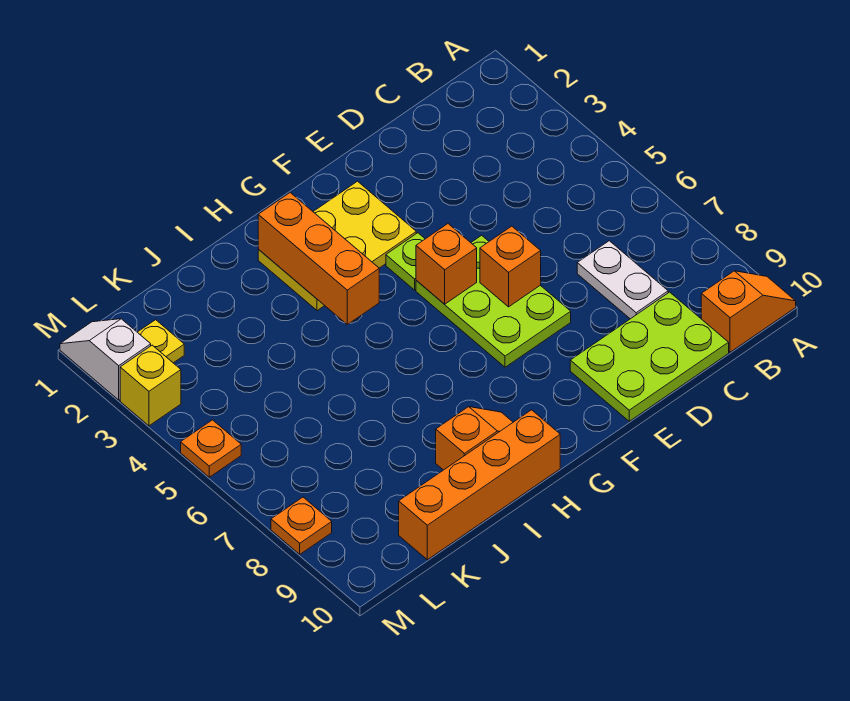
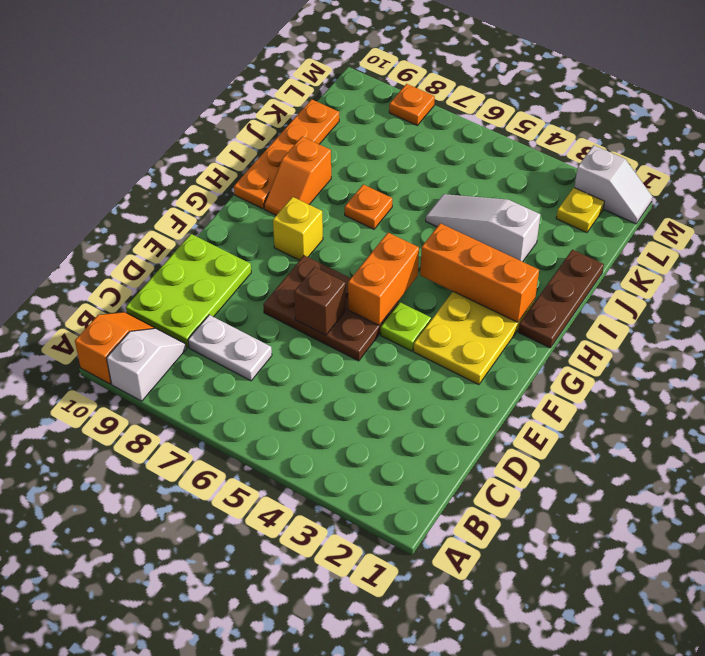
none -> white 1x2 slope [107,328,186,401]
orange 1x2 slope [701,271,796,352] -> orange 1x2 slope turned to [75,312,154,384]
lime 2x3 plate [416,235,571,367] -> brown 2x3 plate [263,255,398,361]
orange 1x1 brick [480,226,541,307] -> brown 1x1 brick [294,267,346,335]
orange 1x1 brick [416,224,477,304] -> orange 1x2 brick [348,233,419,325]
none -> brown 1x3 plate [518,250,604,348]
orange 1x4 brick [399,410,560,560] -> orange 1x4 plate [234,99,339,209]
none -> white 1x3 slope [426,194,540,262]
yellow 1x1 brick [120,345,181,426] -> yellow 1x1 brick moved to [273,197,323,260]
orange 1x1 plate [181,420,241,477] -> orange 1x1 plate moved to [345,185,392,229]

